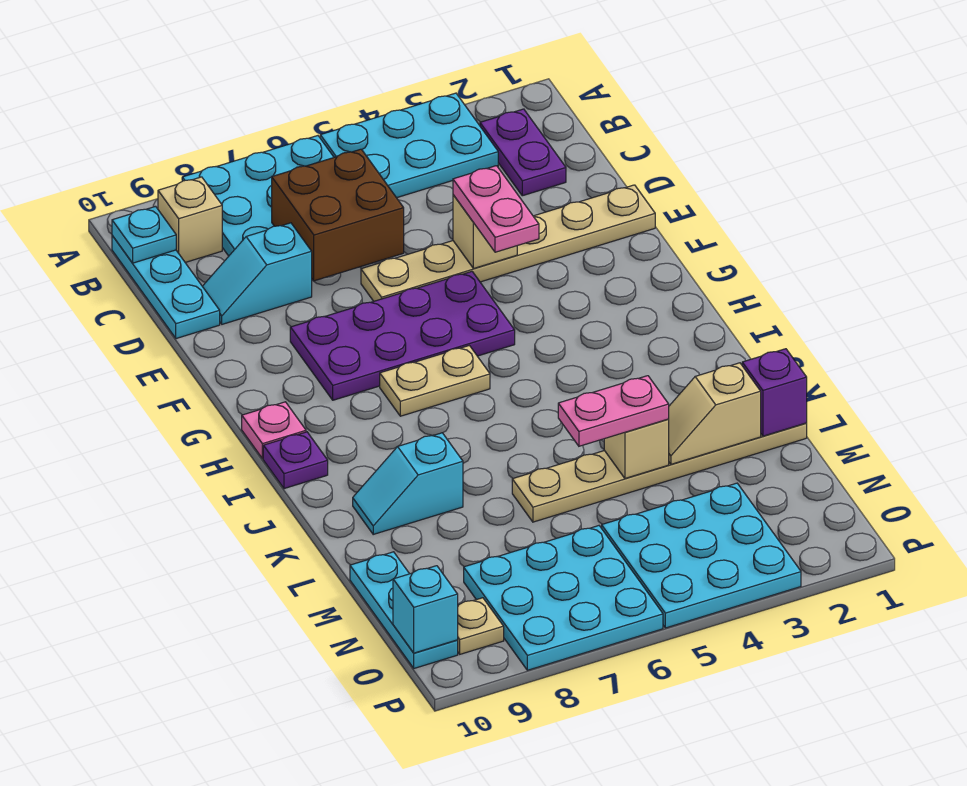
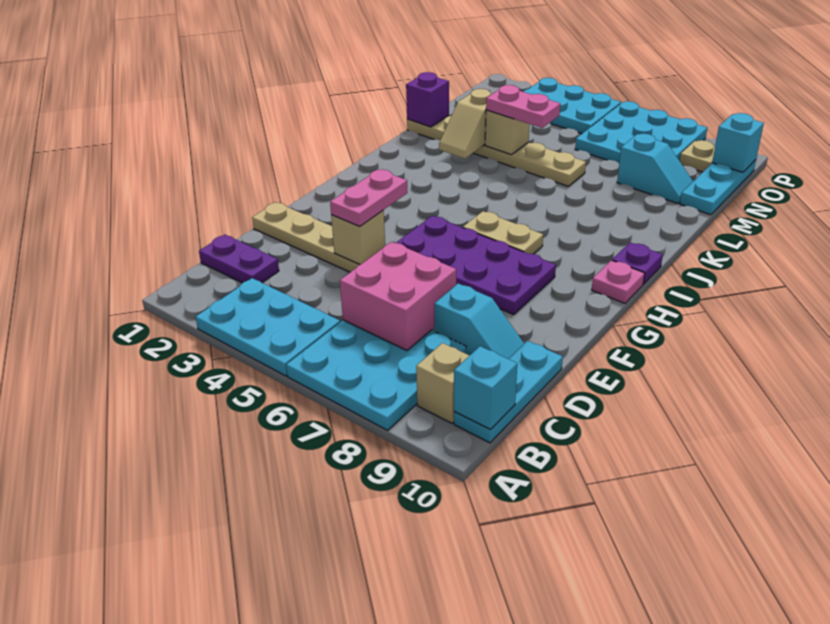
purple 1x2 plate [480,109,566,196] -> purple 1x2 plate turned to [199,235,279,283]
cyan 1x1 plate [112,206,176,263] -> cyan 1x1 brick [454,346,517,429]
brown 2x2 brick [272,149,404,281] -> pink 2x2 brick [340,242,456,350]
cyan 1x2 slope [353,433,463,534] -> cyan 1x2 slope moved to [617,134,693,203]
tan 1x2 slope [668,363,761,464] -> tan 1x2 slope turned to [439,89,491,159]
cyan 3x3 plate [602,483,801,628] -> cyan 2x3 plate [524,78,621,134]

